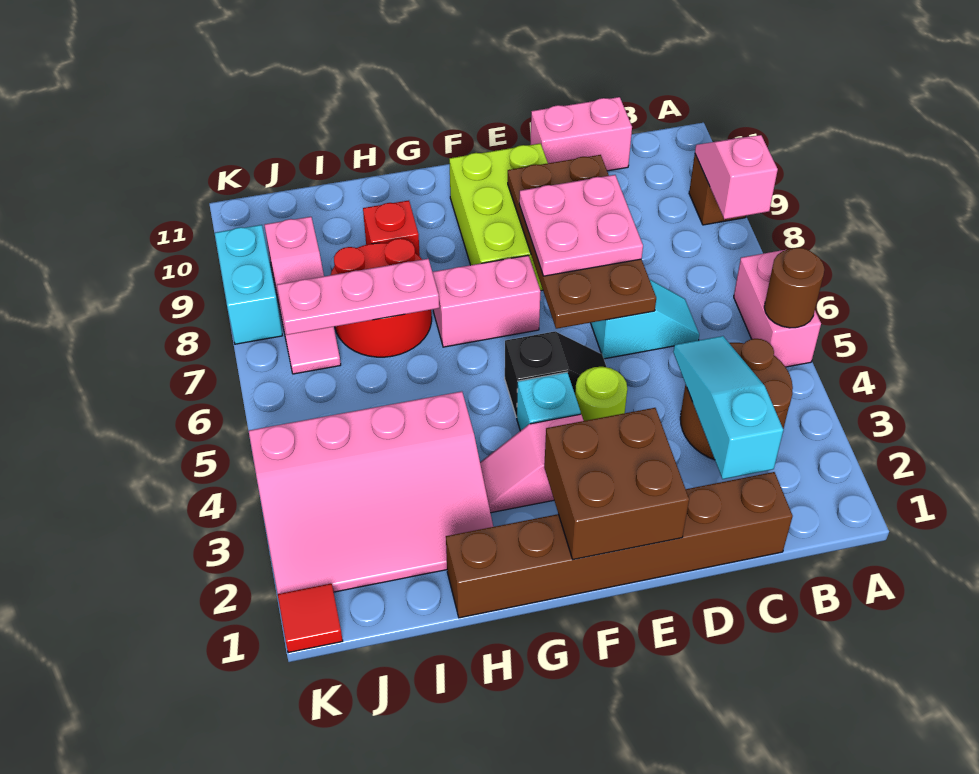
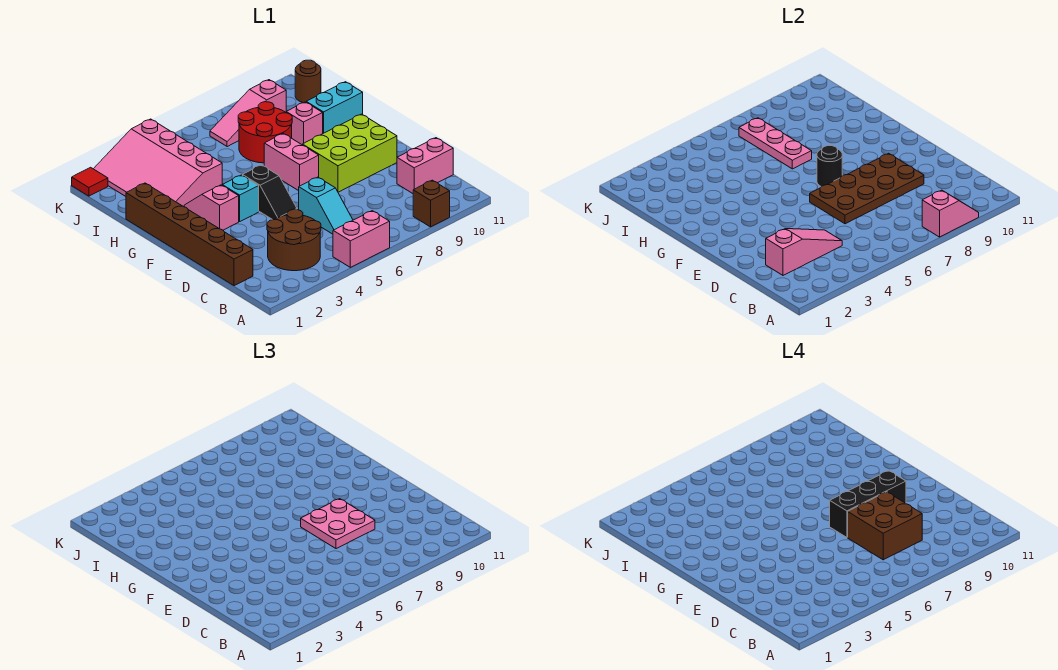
brown 1x1 round brick [764,248,824,328] -> brown 1x1 round brick moved to [295,60,321,103]
cyan 1x3 slope [673,336,783,479] -> pink 1x3 slope [766,229,842,275]
pink 1x2 brick [530,97,632,171] -> pink 1x2 brick turned to [397,138,453,193]
brown 2x2 brick [544,408,689,560] -> brown 2x2 brick moved to [848,492,922,560]
lime 1x1 round brick [575,367,627,421] -> none
none -> black 1x3 brick [830,471,906,537]
none -> black 1x1 round brick [817,145,842,187]
red 1x1 brick [363,200,420,256] -> pink 1x1 brick [286,102,323,144]
cyan 1x2 brick [215,225,282,344] -> cyan 1x2 brick moved to [306,82,363,133]

